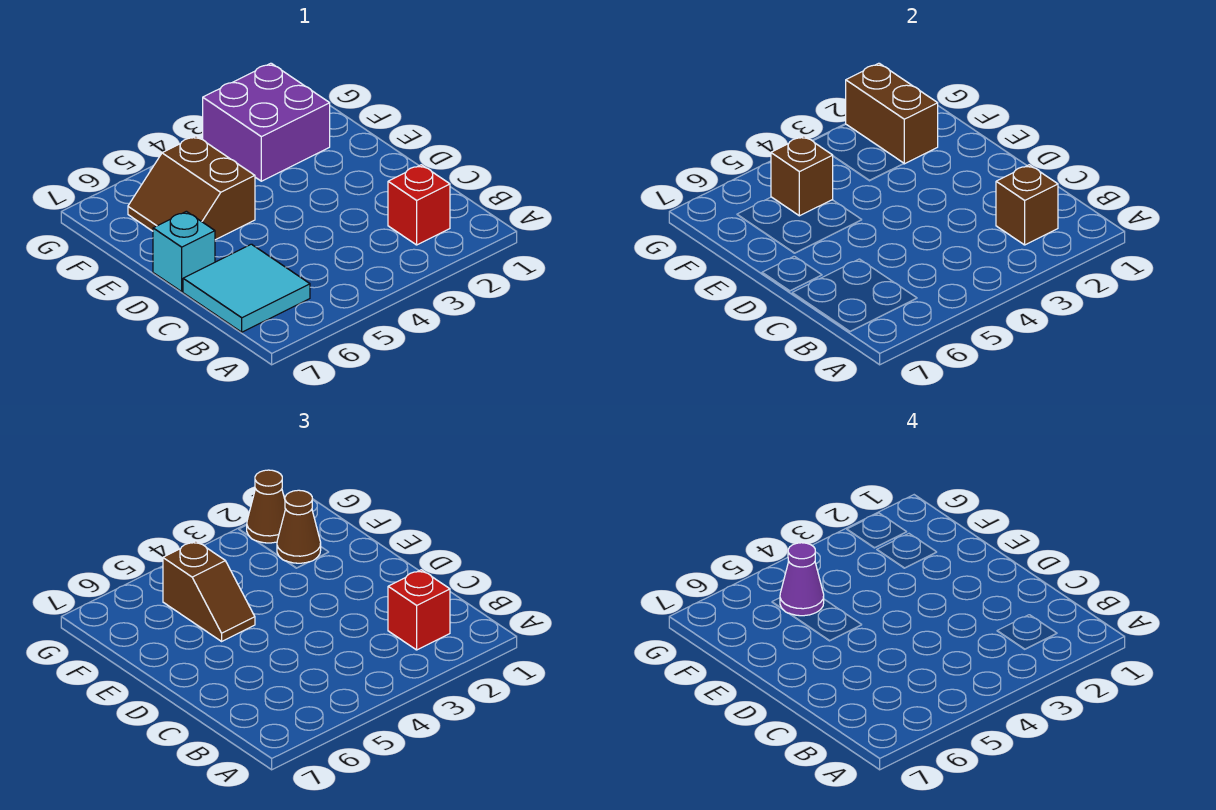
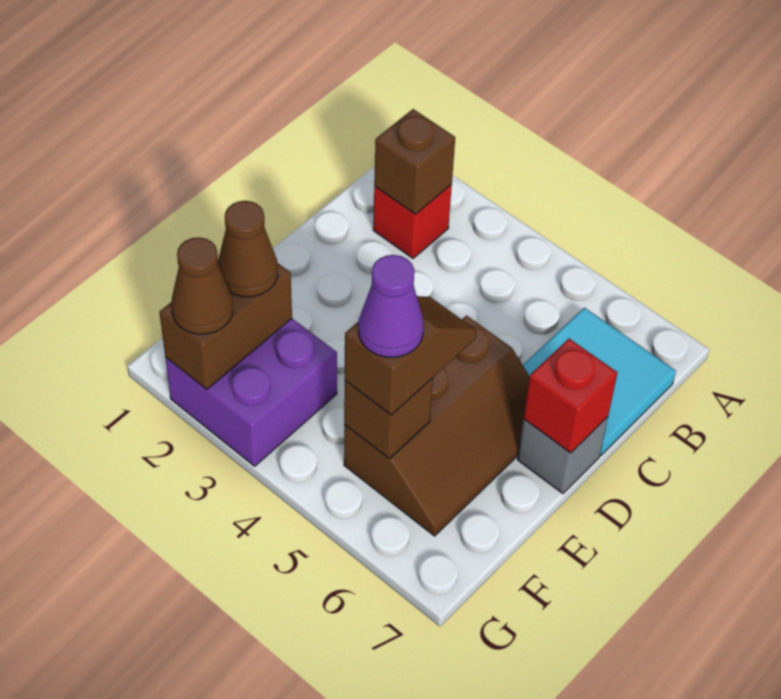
red 1x1 brick [388,570,450,650] -> red 1x1 brick moved to [524,339,617,453]
cyan 1x1 brick [153,211,215,292] -> grey 1x1 brick [518,417,608,493]
brown 2x2 slope [128,136,255,240] -> brown 2x3 slope [344,316,530,536]

